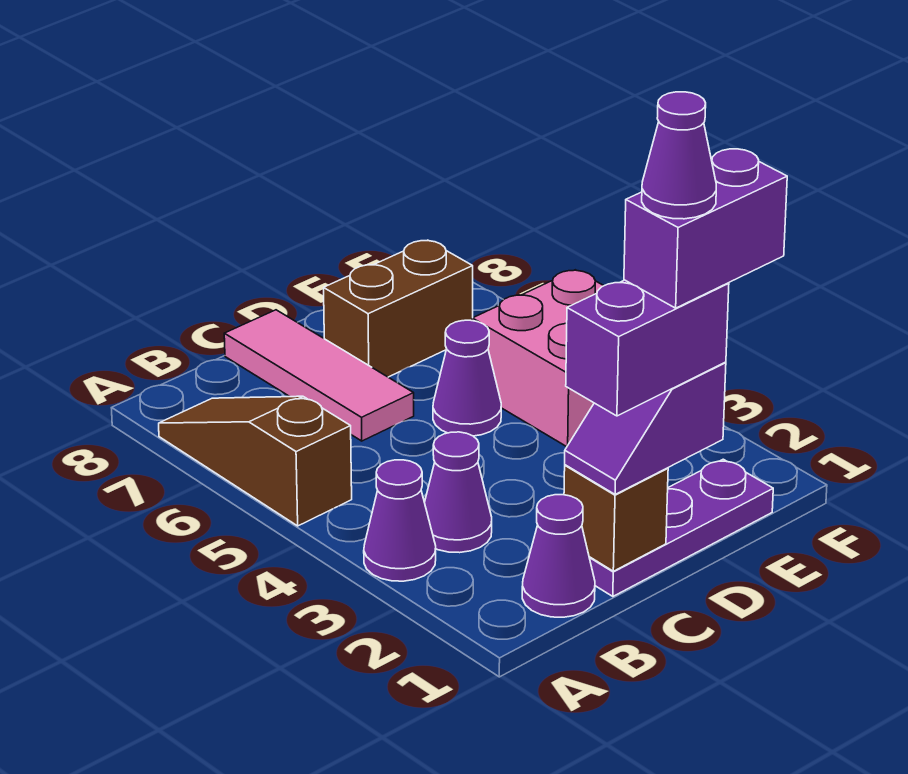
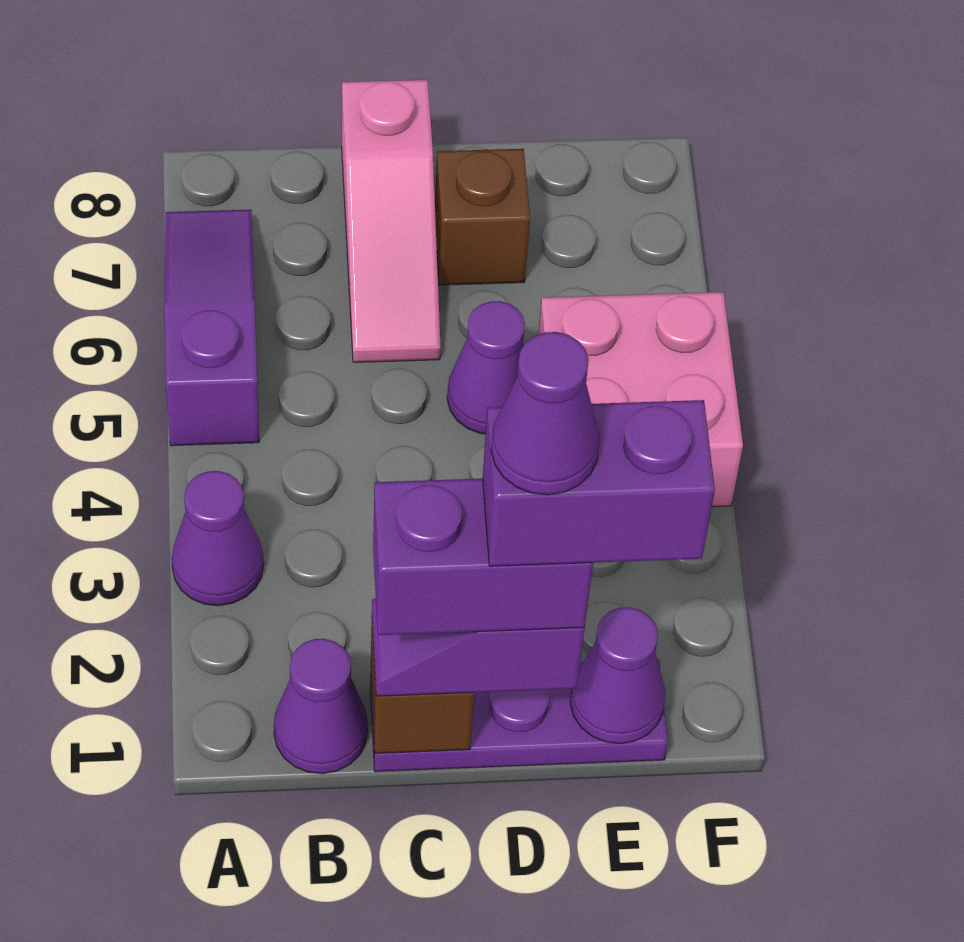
brown 1x3 slope [159,396,352,526] -> purple 1x3 slope [164,210,259,446]
purple 1x1 cone [425,432,492,553] -> purple 1x1 cone moved to [570,607,665,744]
pink 1x3 tile [224,310,414,441] -> pink 1x3 slope [342,80,441,362]
brown 1x2 brick [324,240,473,377] -> brown 1x1 brick [435,149,530,285]

